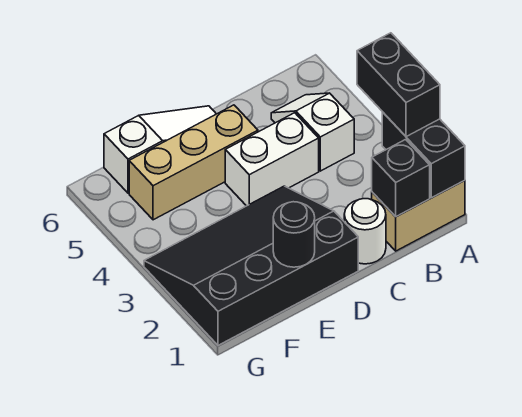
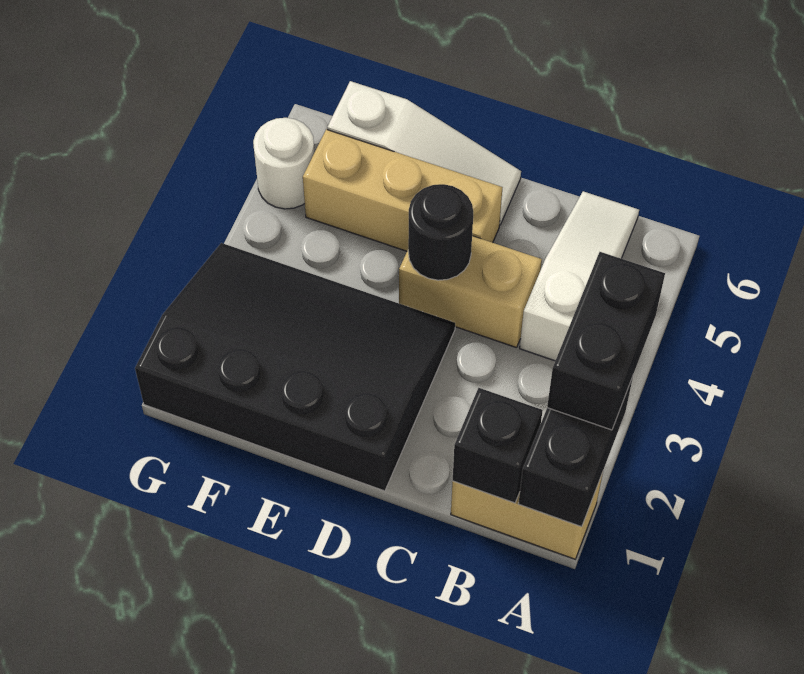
white 1x2 slope [271,93,354,171] -> white 1x3 slope [520,191,639,361]
white 1x1 round brick [344,199,386,264] -> white 1x1 round brick moved to [253,118,314,209]
white 1x2 brick [225,113,319,206] -> tan 1x2 brick [399,236,542,348]
black 1x1 round brick [273,202,315,267] -> black 1x1 round brick moved to [408,184,473,280]

